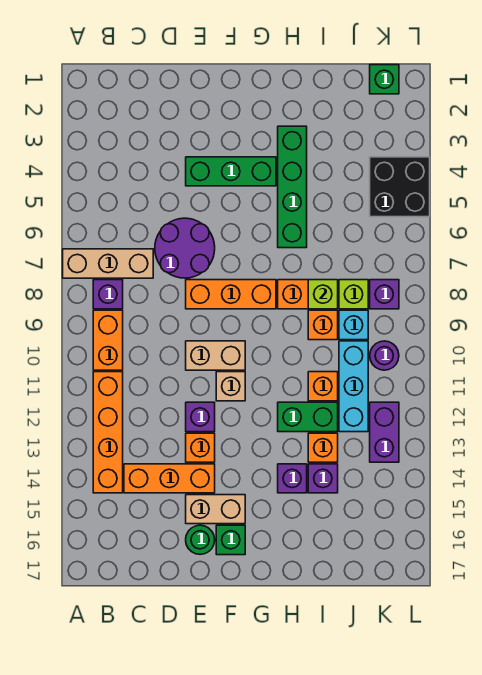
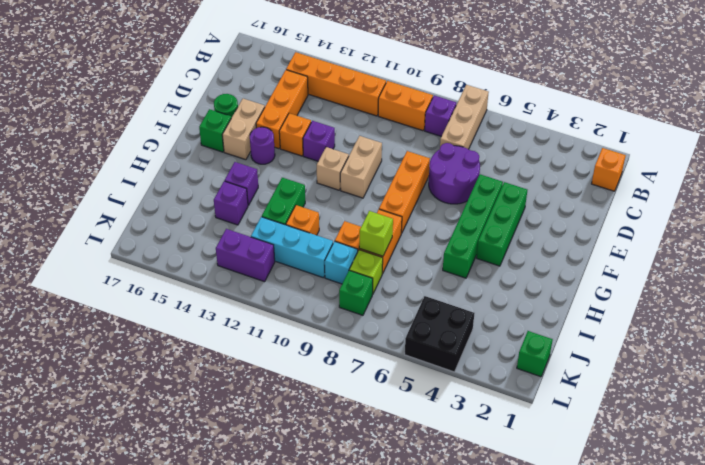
green 1x4 brick [278,126,307,248] -> green 1x4 brick turned to [443,174,503,278]
orange 1x1 brick [308,433,338,462] -> orange 1x1 brick moved to [592,148,626,191]
purple 1x1 brick [370,280,399,309] -> green 1x1 brick [339,270,373,315]
purple 1x1 round brick [370,341,399,370] -> purple 1x1 round brick moved to [250,127,275,164]

